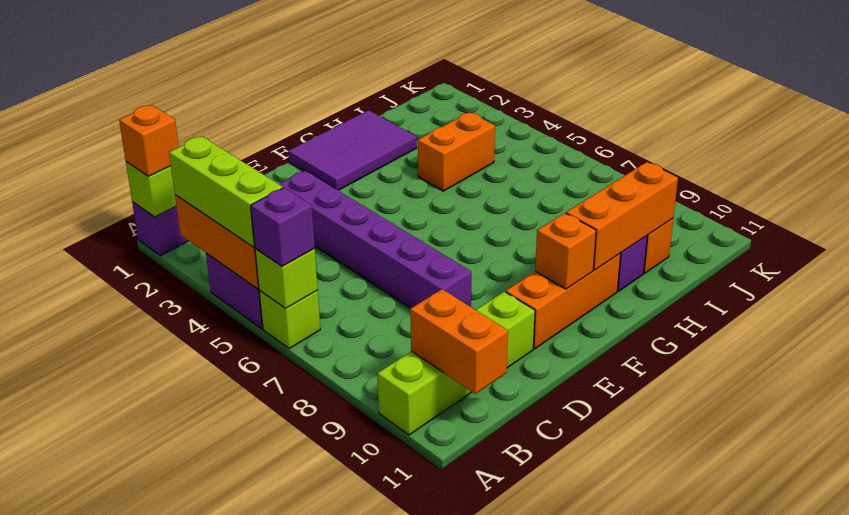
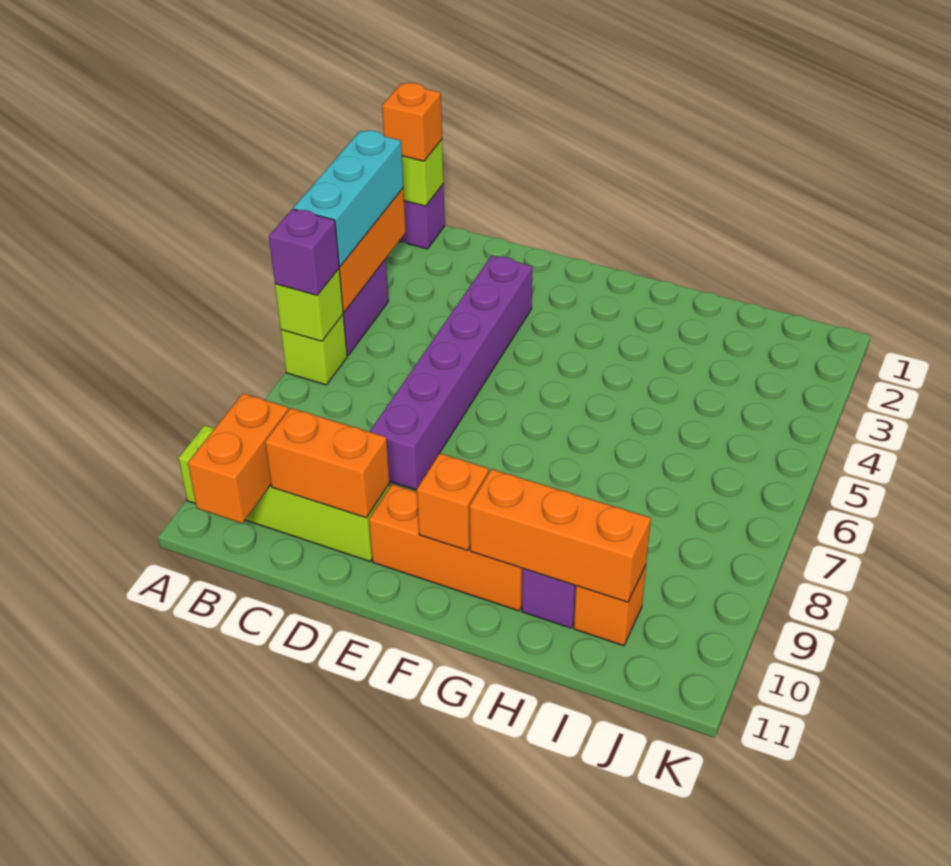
lime 1x3 brick [169,136,283,247] -> cyan 1x3 brick [294,131,403,266]
purple 2x3 tile [288,110,417,190] -> none
orange 1x2 brick [418,112,495,191] -> orange 1x2 brick moved to [265,408,390,518]

